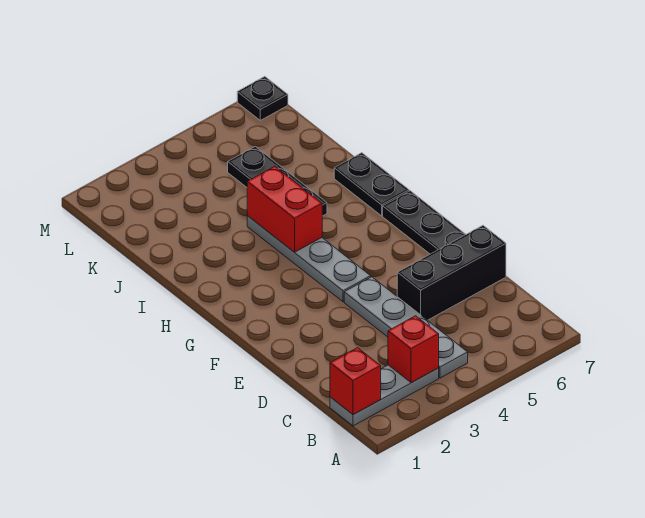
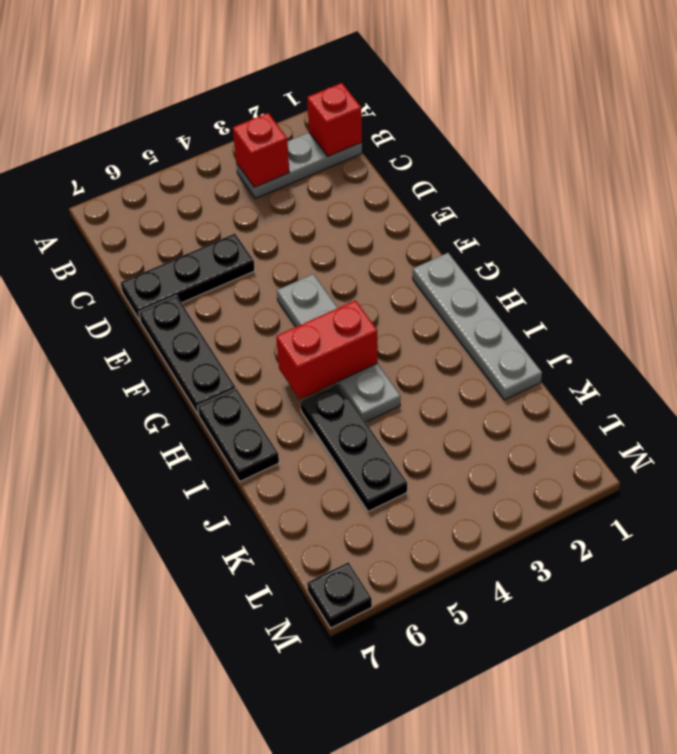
grey 1x4 plate [344,277,468,378] -> grey 1x4 plate moved to [413,253,542,400]
black 1x3 brick [397,225,506,320] -> black 1x3 plate [120,234,255,320]
red 1x2 brick [247,166,322,252] -> red 1x2 brick turned to [276,300,378,399]

